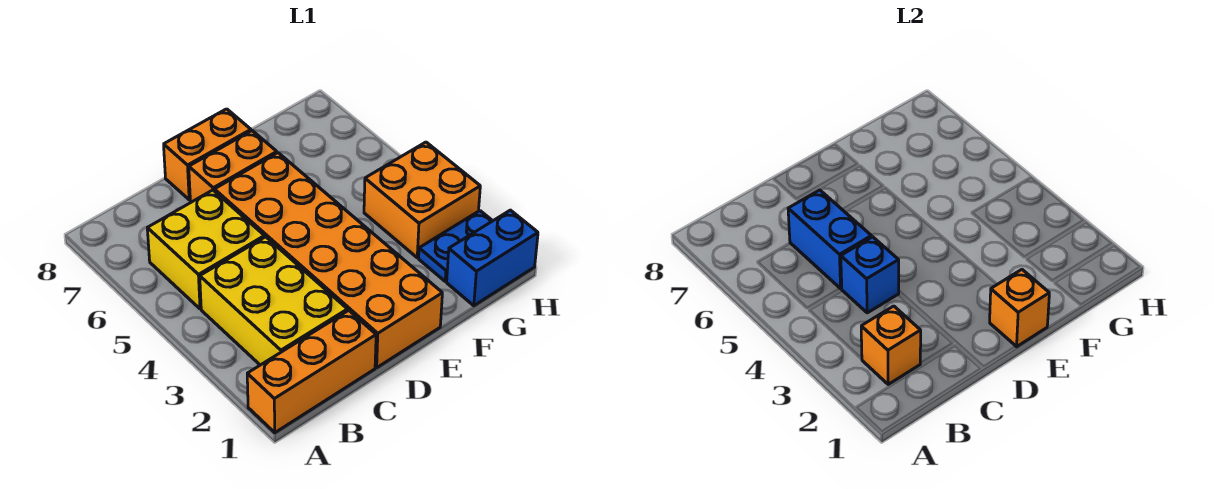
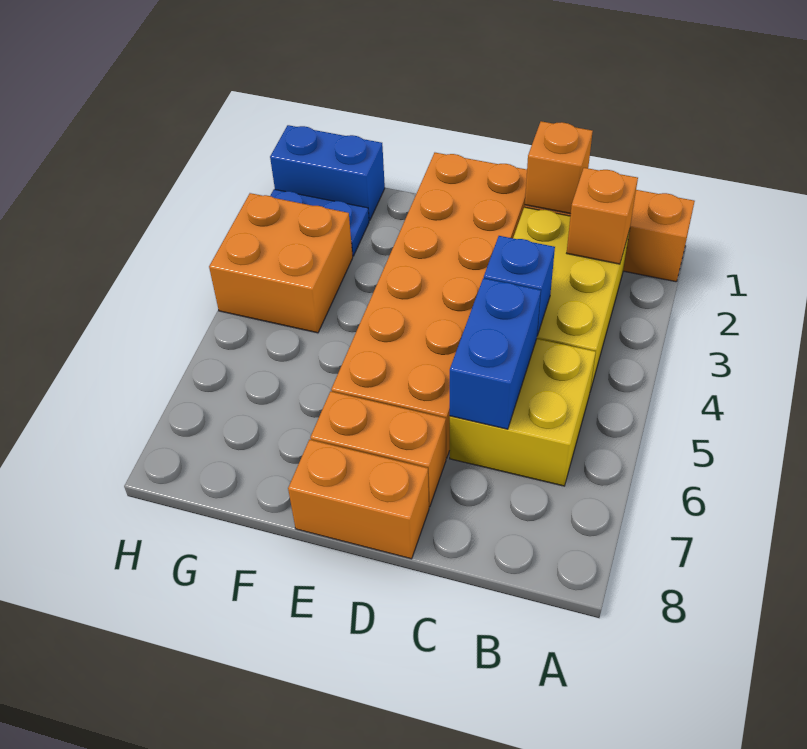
orange 1x1 brick [990,270,1049,347] -> orange 1x1 brick moved to [525,121,593,214]

